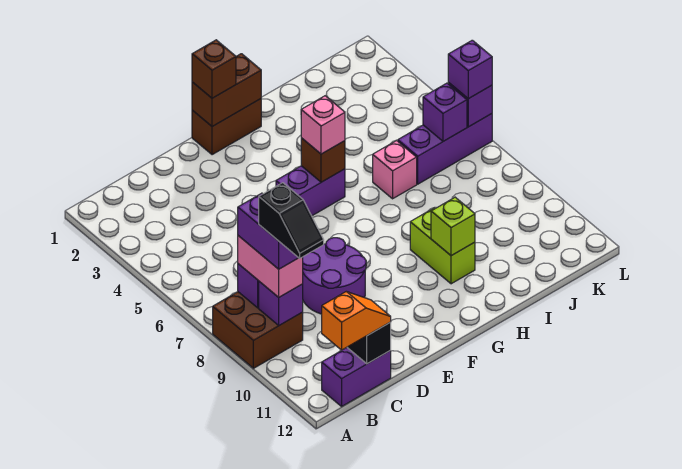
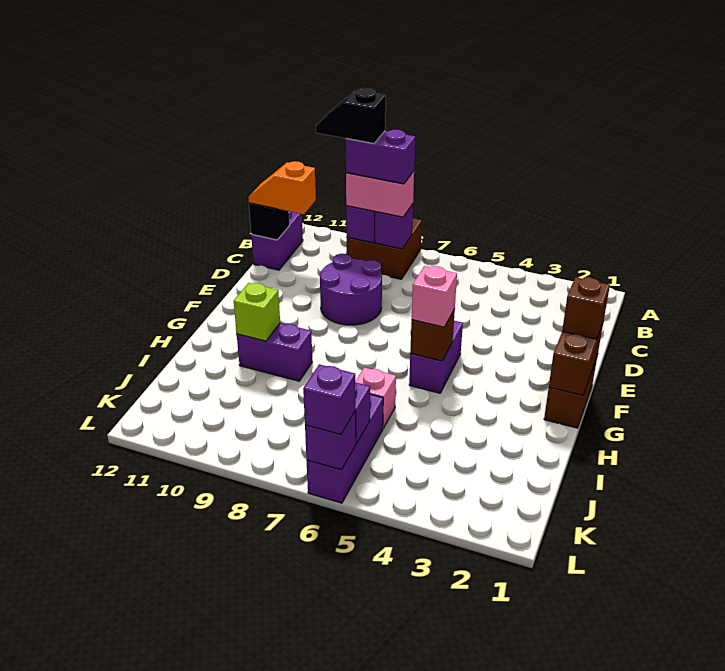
orange 1x2 slope [322,292,391,350] -> orange 1x2 slope turned to [248,161,316,214]
lime 1x2 brick [410,208,475,284] -> purple 1x2 brick [237,323,312,381]

